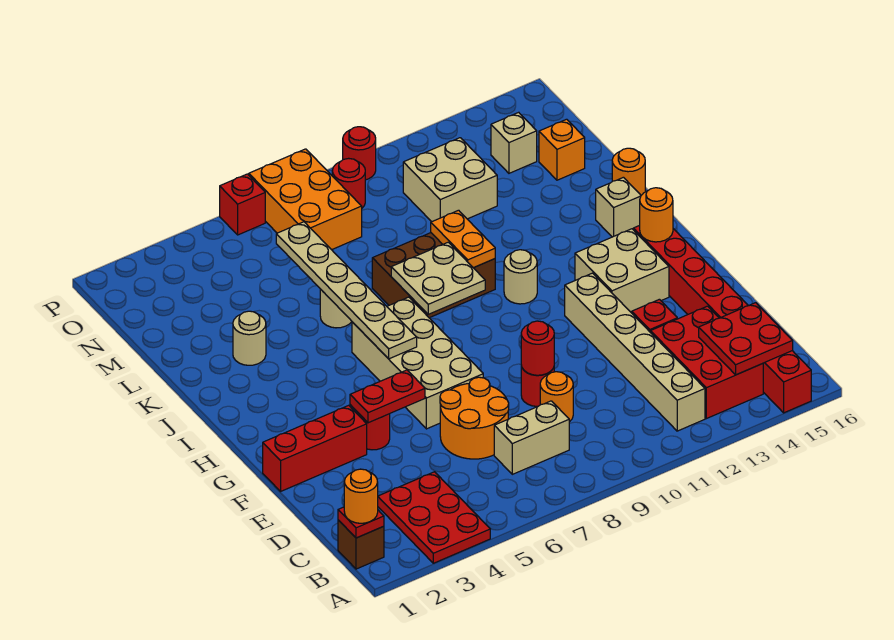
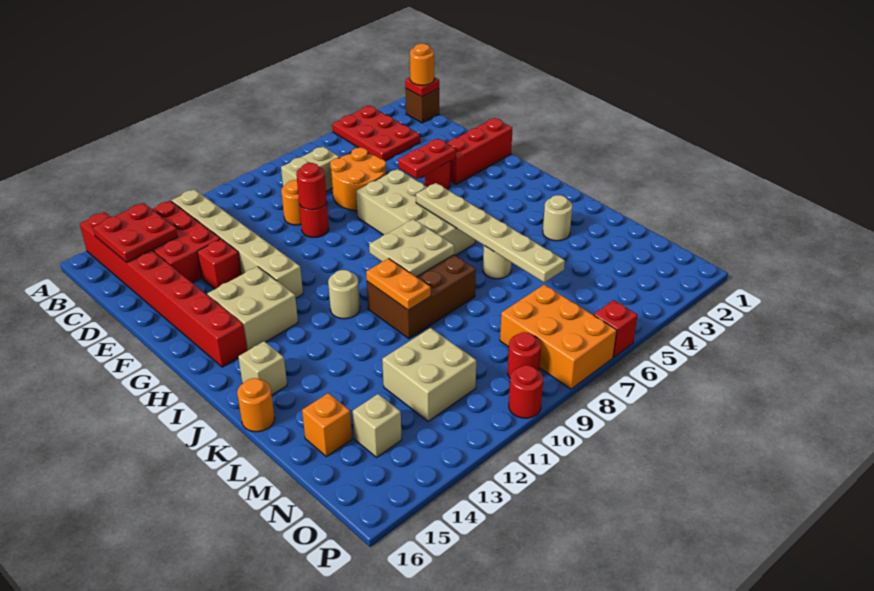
orange 1x1 round brick [640,188,673,242] -> none

